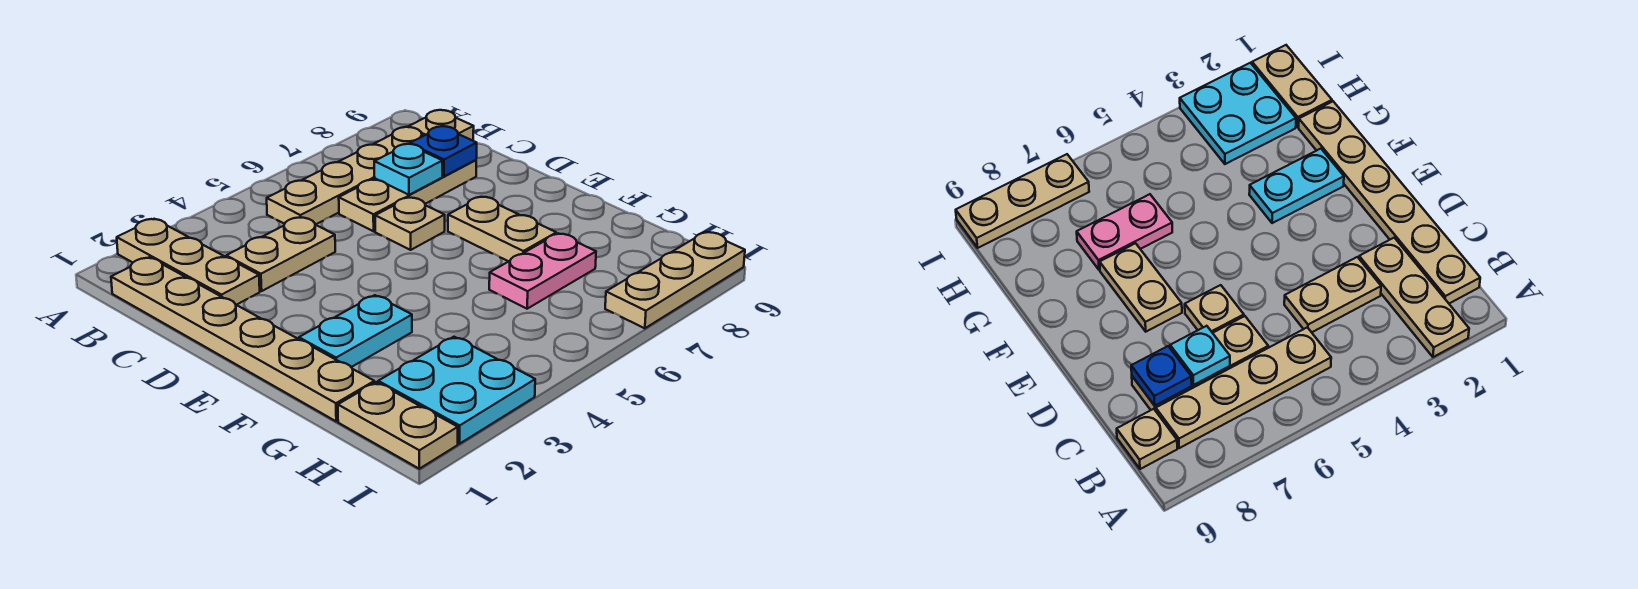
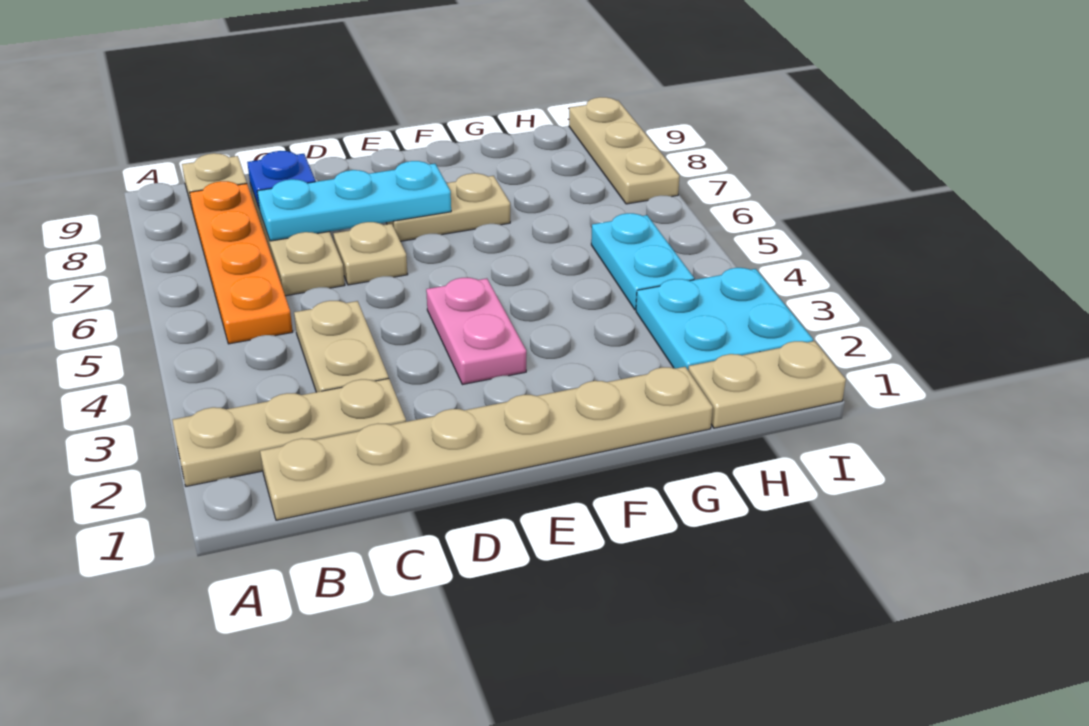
tan 1x4 plate [267,127,424,225] -> orange 1x4 plate [190,181,293,344]
cyan 1x1 plate [374,144,442,195] -> cyan 1x3 plate [257,161,451,241]
cyan 1x2 plate [299,295,412,367] -> cyan 1x2 plate moved to [591,213,694,310]
pink 1x2 plate [489,233,596,309] -> pink 1x2 plate moved to [426,278,526,385]

